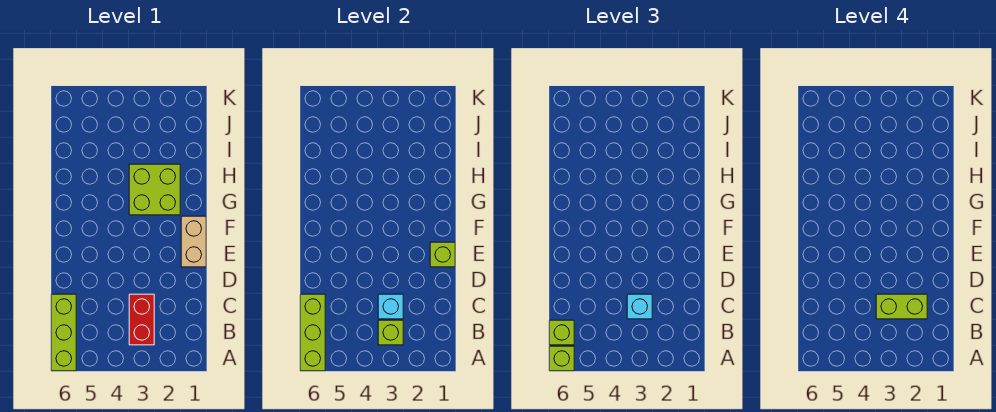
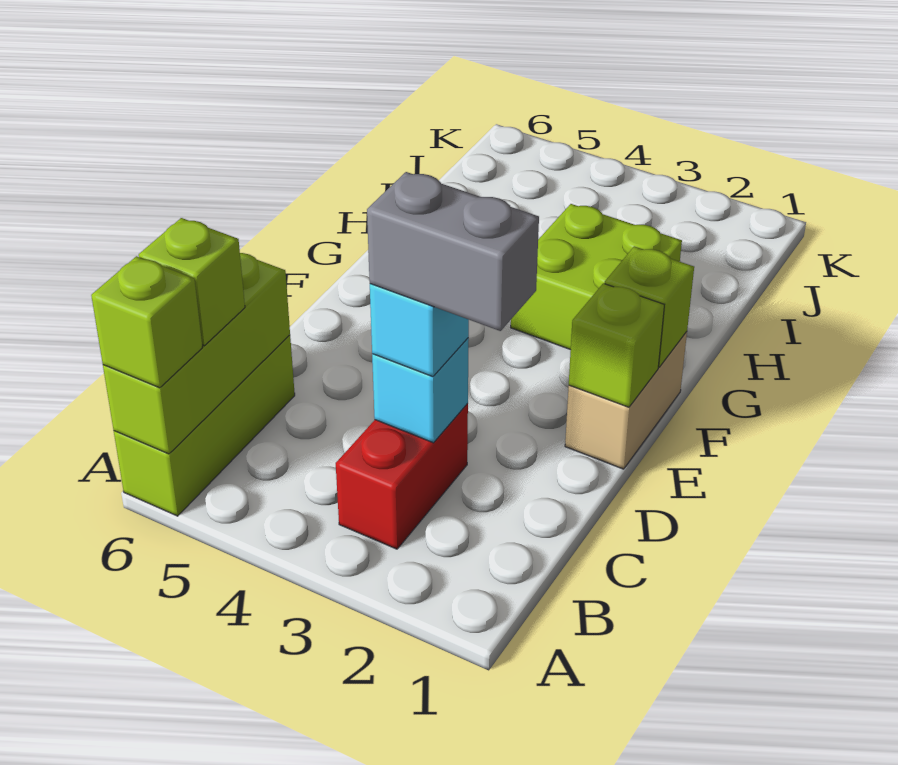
lime 1x1 brick [378,320,403,345] -> lime 1x1 brick moved to [605,246,694,367]
lime 1x2 brick [876,294,927,319] -> grey 1x2 brick [367,172,539,331]

